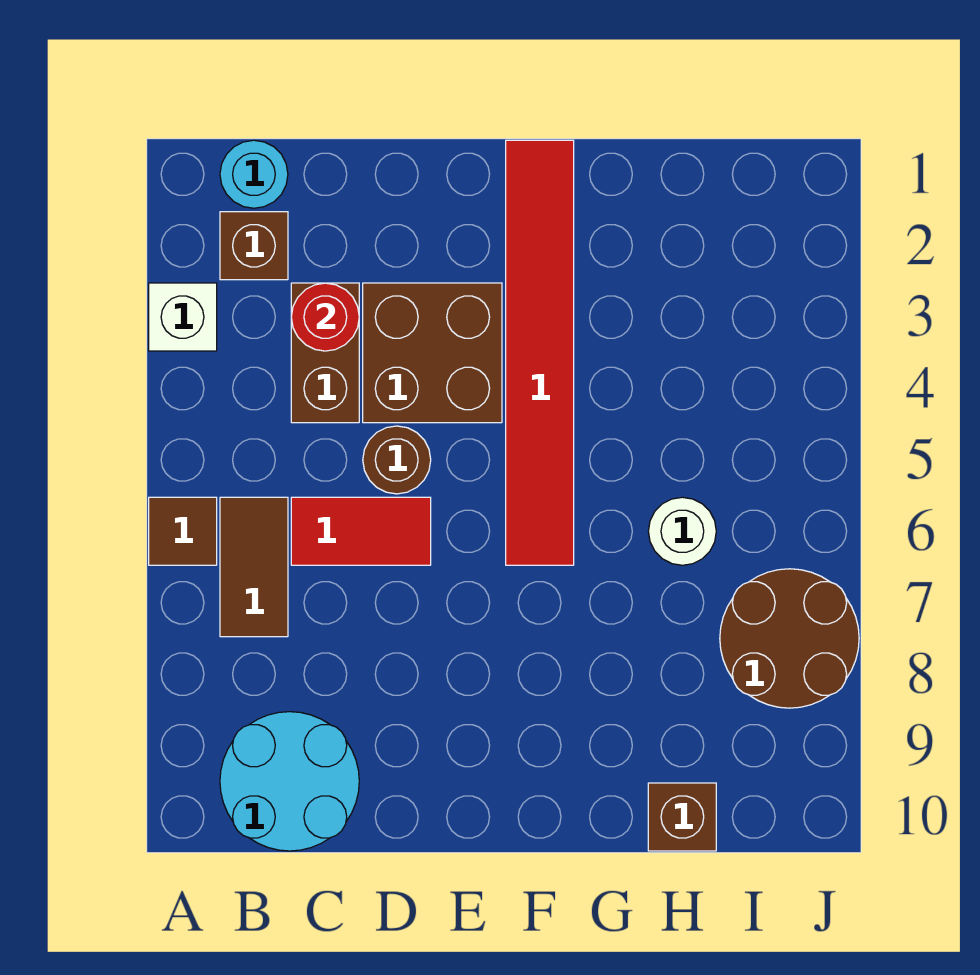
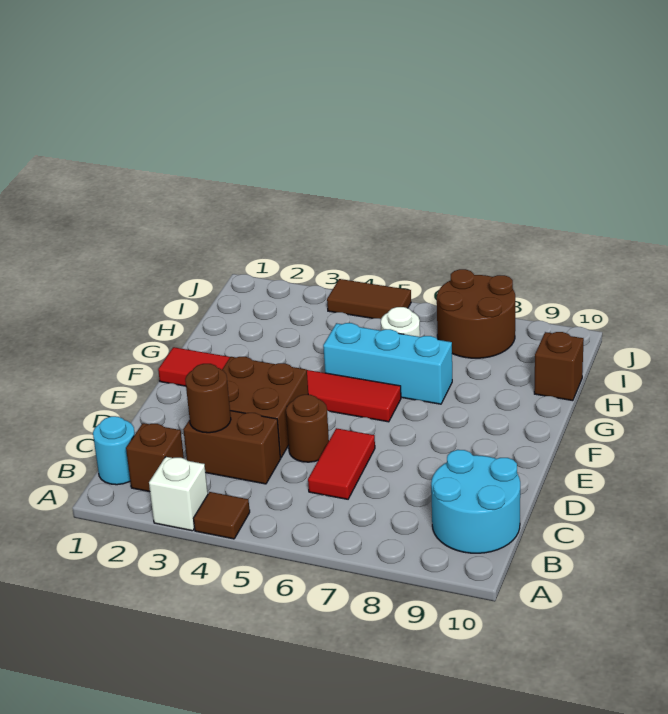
brown 1x1 tile [149,497,217,565] -> brown 1x1 tile moved to [193,492,250,539]
brown 1x2 tile [220,497,288,637] -> brown 1x2 tile moved to [327,279,411,319]
red 1x1 round brick [291,283,359,351] -> brown 1x1 round brick [185,364,231,433]
none -> cyan 1x3 brick [323,323,452,404]

